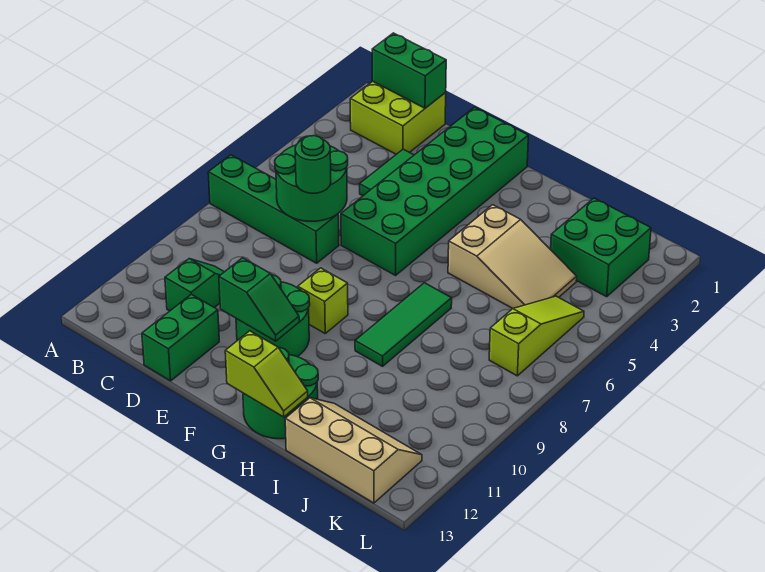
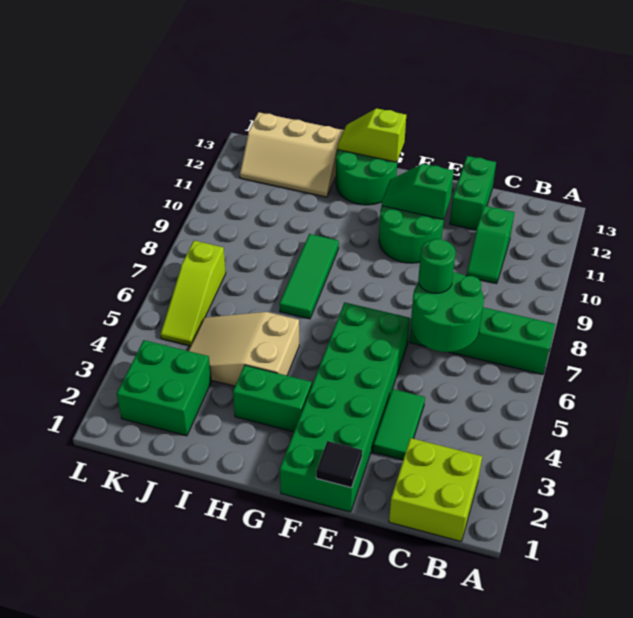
green 1x2 brick [372,33,446,108] -> green 1x2 brick moved to [233,365,312,432]
none -> black 1x1 tile [316,441,362,488]
lime 1x1 brick [298,268,348,333] -> none

